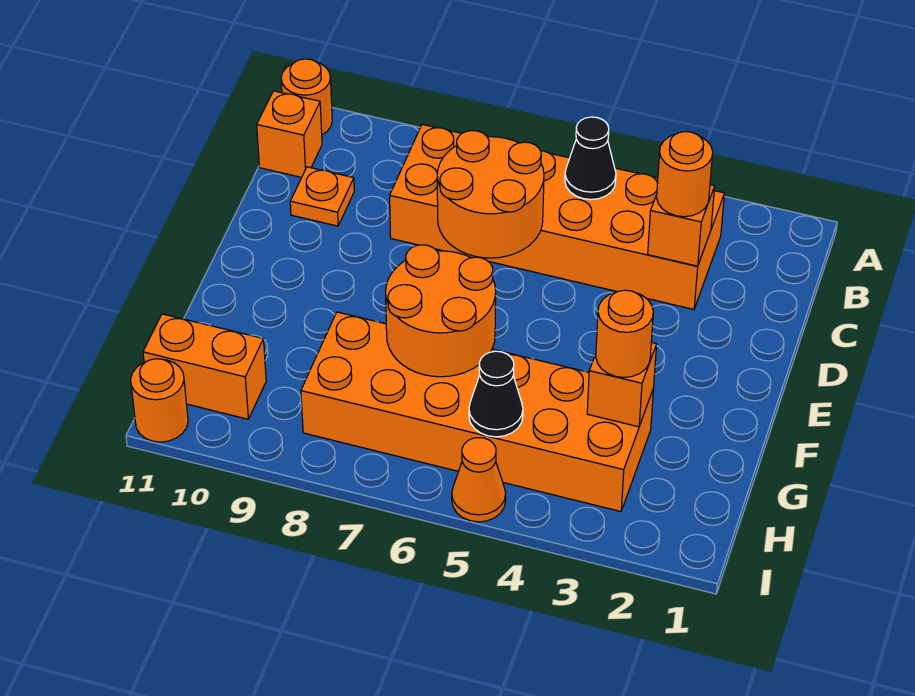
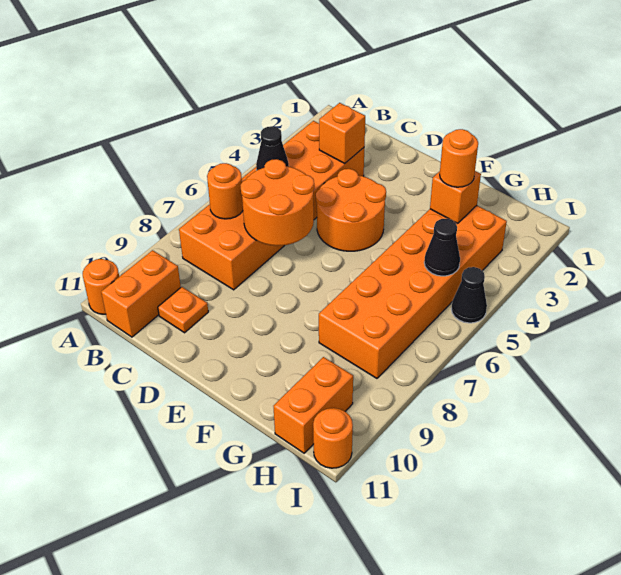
orange 1x1 brick [257,91,322,177] -> orange 1x2 brick [101,250,181,337]
orange 1x1 round brick [657,132,713,217] -> orange 1x1 round brick moved to [207,163,243,219]
orange 2x2 round brick [386,245,496,377] -> orange 2x2 round brick moved to [316,169,386,251]
orange 1x1 cone [452,438,506,522] -> black 1x1 cone [451,267,487,323]

